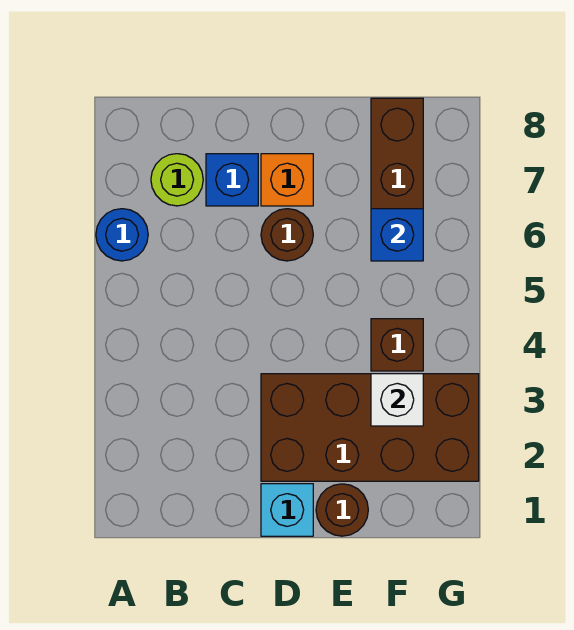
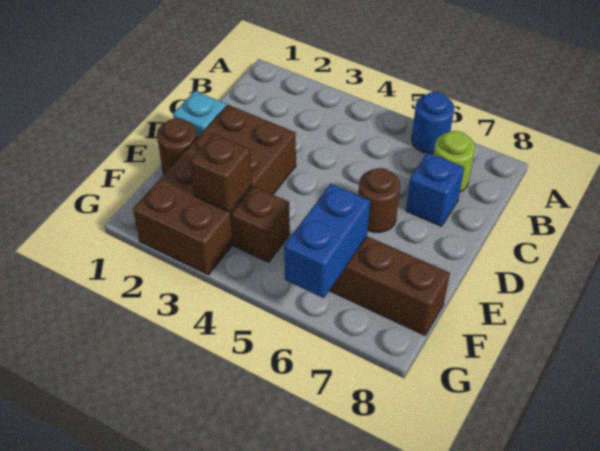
orange 1x1 brick [261,154,313,206] -> none
white 1x1 brick [371,374,423,426] -> brown 1x1 brick [190,134,252,212]
blue 1x1 brick [371,209,423,261] -> blue 1x2 brick [284,184,370,298]

